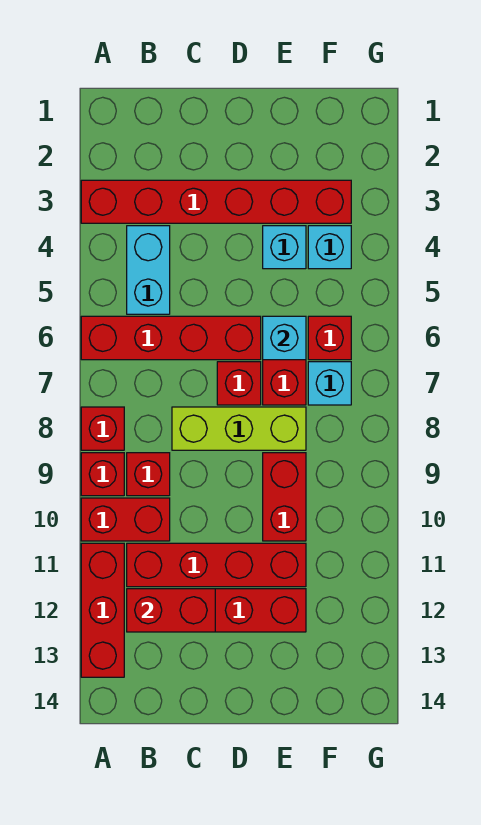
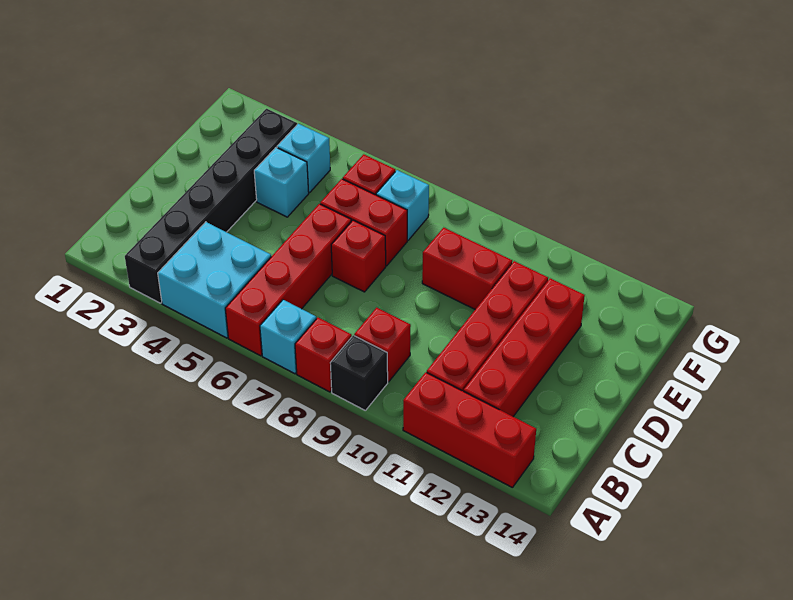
red 1x6 brick [81,180,351,223] -> black 1x6 brick [125,109,297,303]
red 1x1 brick [81,453,124,496] -> black 1x1 brick [331,335,388,410]
red 1x2 brick [81,498,170,541] -> none
cyan 1x2 brick [127,226,170,314] -> cyan 2x2 brick [158,222,271,338]
red 1x2 brick [127,589,215,632] -> none
lime 1x3 brick [172,407,306,450] -> none
cyan 1x1 brick [263,316,306,360] -> cyan 1x1 brick moved to [260,300,316,374]

